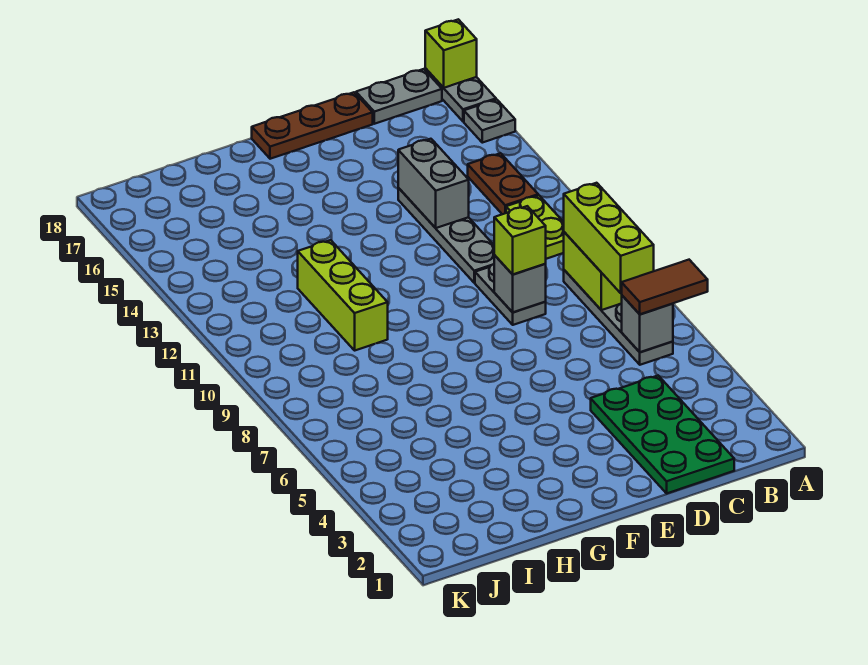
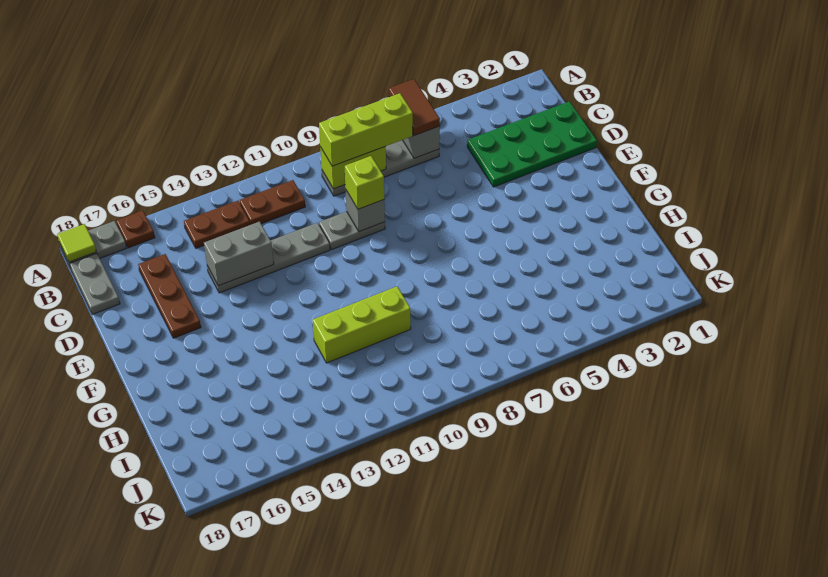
grey 1x1 plate [464,99,515,143] -> brown 1x1 plate [116,210,155,248]
lime 1x1 brick [425,19,477,88] -> lime 1x1 tile [57,224,96,262]
lime 1x2 plate [506,195,564,259] -> brown 1x2 plate [240,180,305,225]
brown 1x3 plate [252,92,373,159] -> brown 1x3 plate moved to [138,254,201,338]

